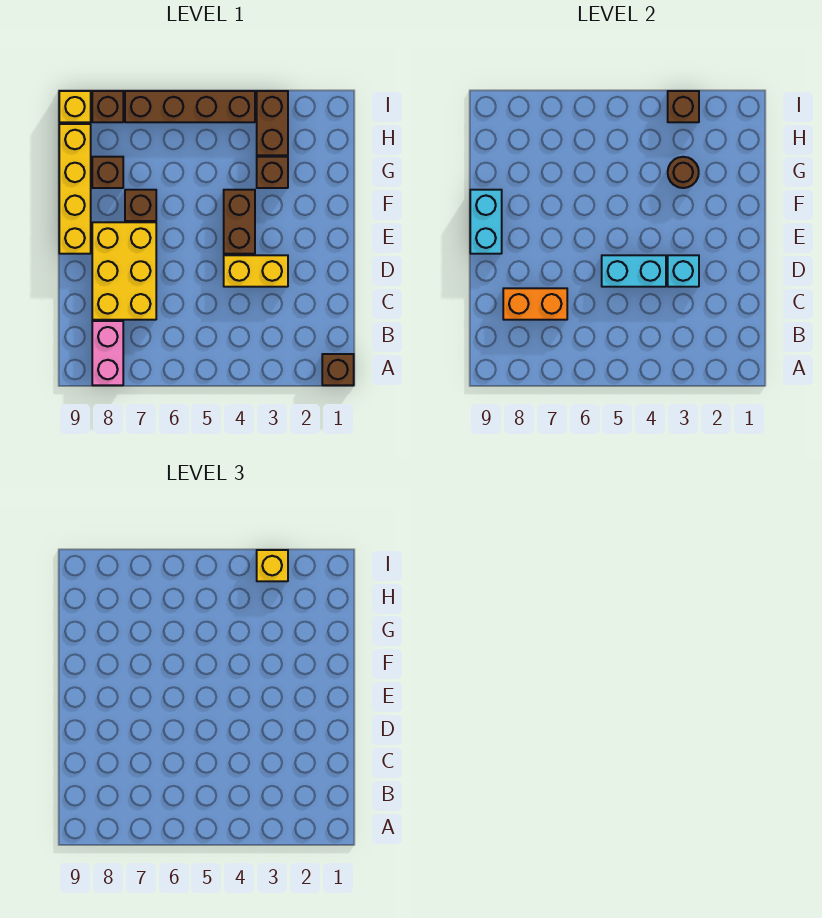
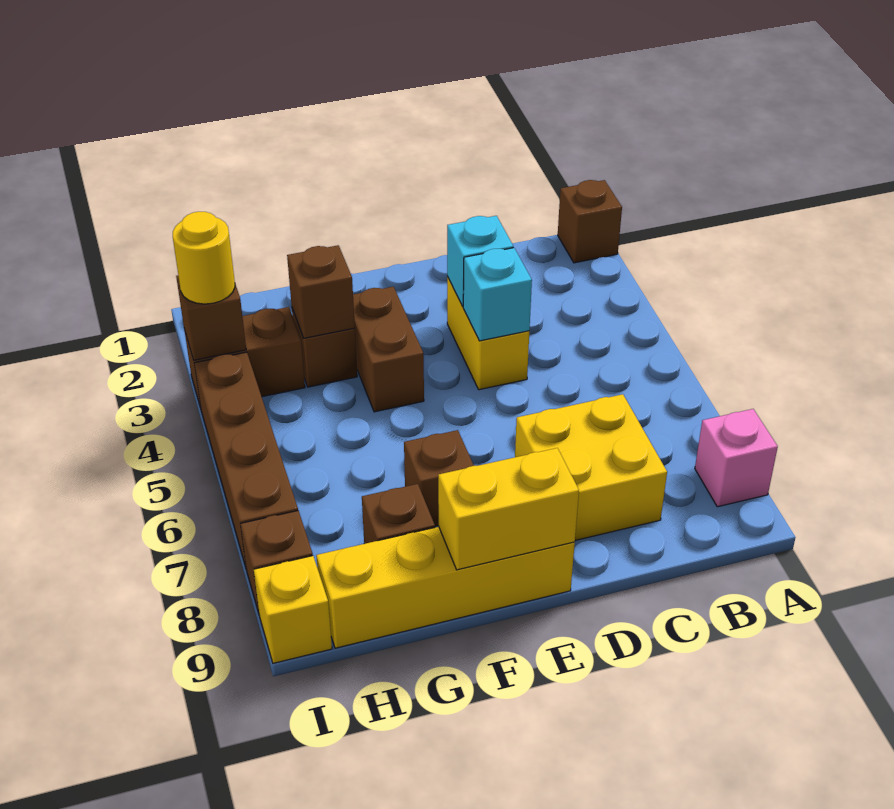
pink 1x2 brick [92,321,123,385] -> pink 1x1 brick [695,409,778,507]
yellow 2x3 brick [92,222,156,320] -> yellow 2x2 brick [515,394,667,540]
orange 1x2 brick [503,288,567,320] -> none
cyan 1x2 brick [602,255,666,287] -> cyan 1x1 brick [463,248,532,341]
brown 1x2 brick [224,190,255,254] -> brown 1x2 brick turned to [353,287,424,412]
cyan 1x2 brick [470,190,502,254] -> yellow 1x2 brick [438,448,579,570]
brown 1x1 round brick [668,157,699,188] -> brown 1x1 brick [287,245,355,338]
yellow 1x1 brick [257,550,288,581] -> yellow 1x1 round brick [173,212,235,304]

